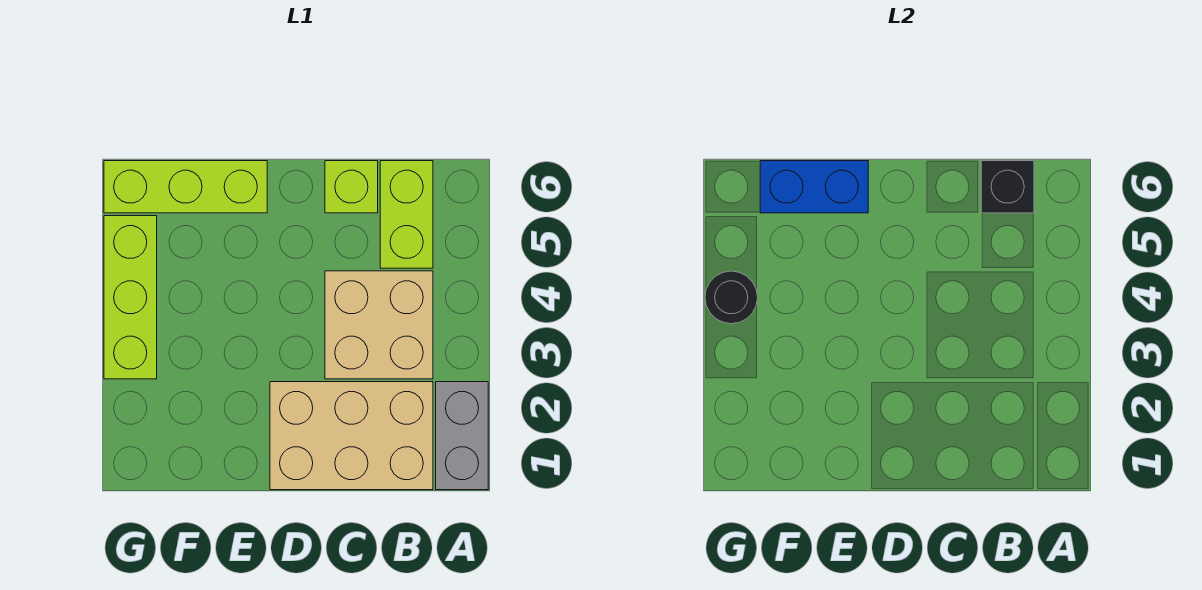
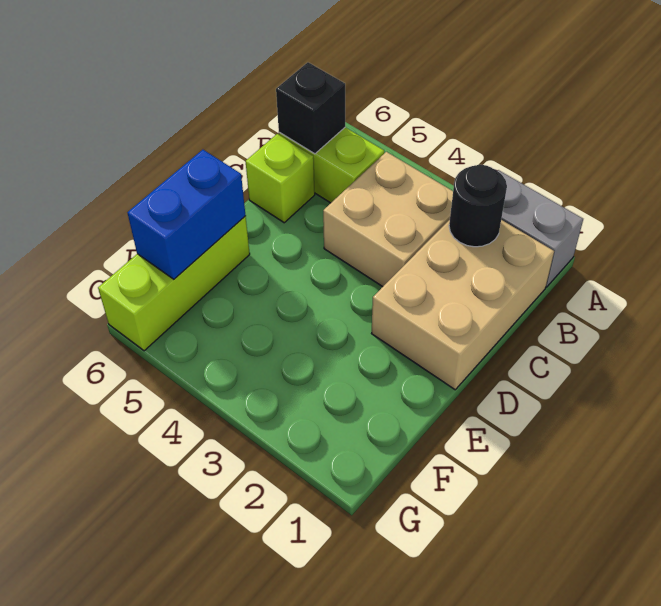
lime 1x3 brick [104,216,157,379] -> none
black 1x1 round brick [705,271,758,324] -> black 1x1 round brick moved to [449,165,507,247]

